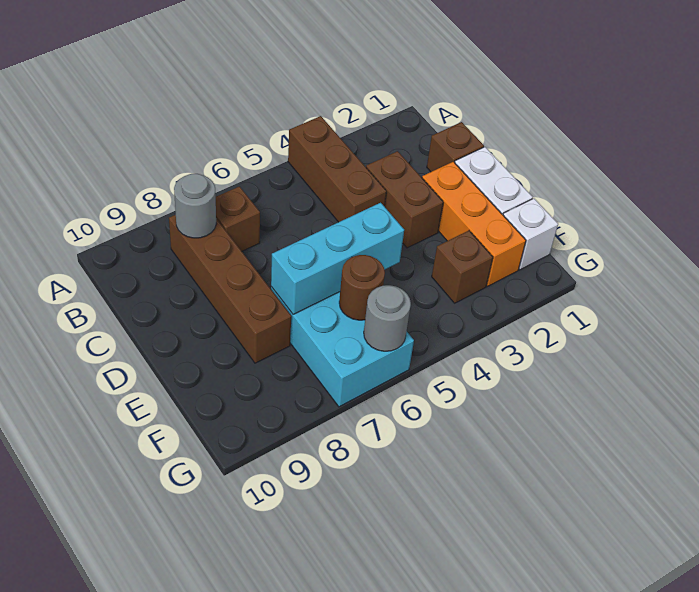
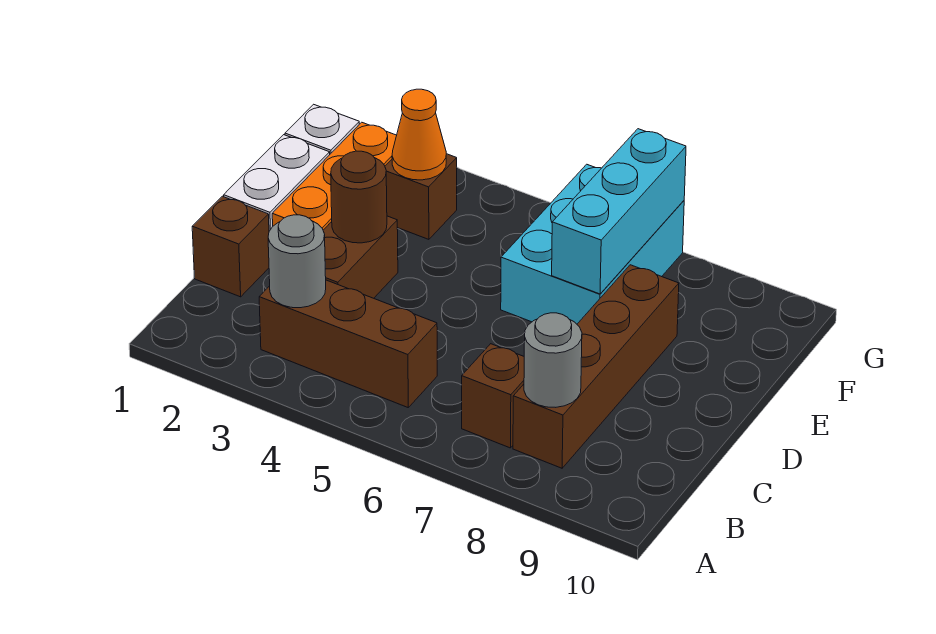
brown 1x3 brick [288,116,386,222] -> brown 1x3 brick turned to [259,280,437,407]
cyan 1x3 brick [271,203,404,314] -> cyan 1x3 brick turned to [552,129,686,294]
none -> orange 1x1 cone [392,89,446,180]
brown 1x1 round brick [339,255,385,320] -> brown 1x1 round brick moved to [331,151,387,243]
grey 1x1 round brick [364,285,411,351] -> grey 1x1 round brick moved to [268,215,326,308]

